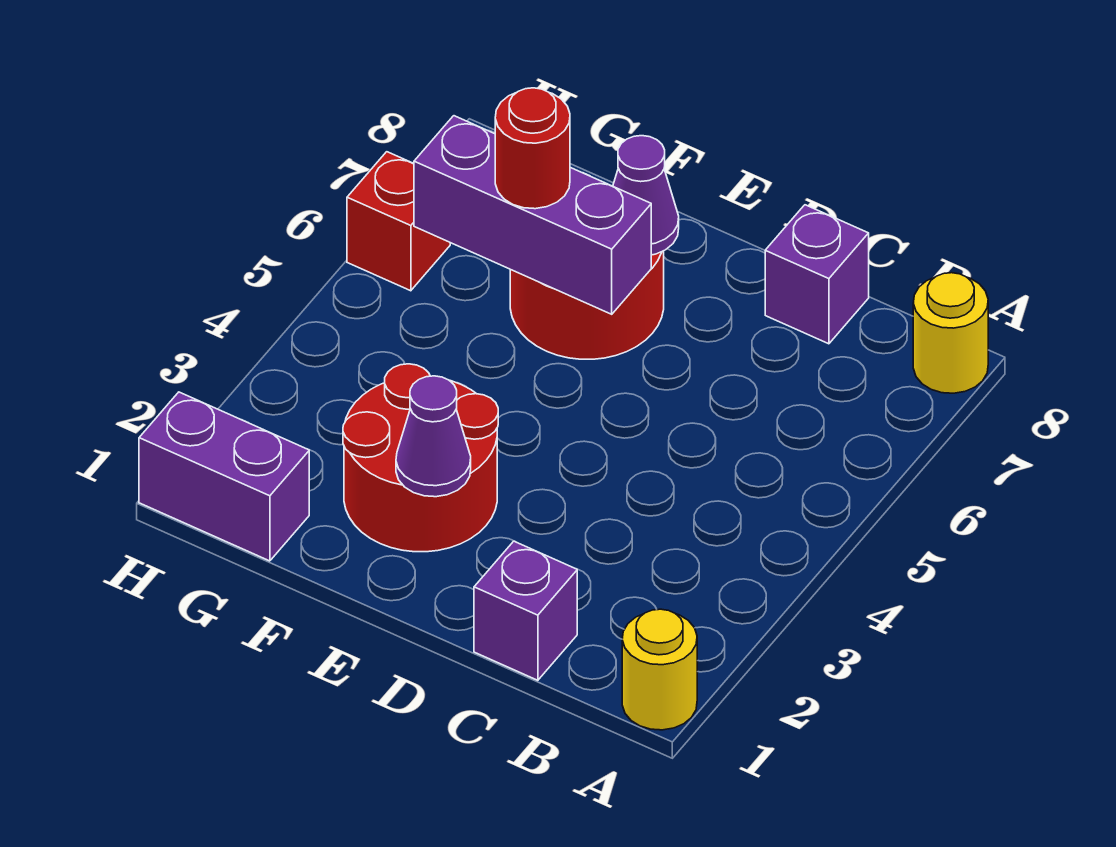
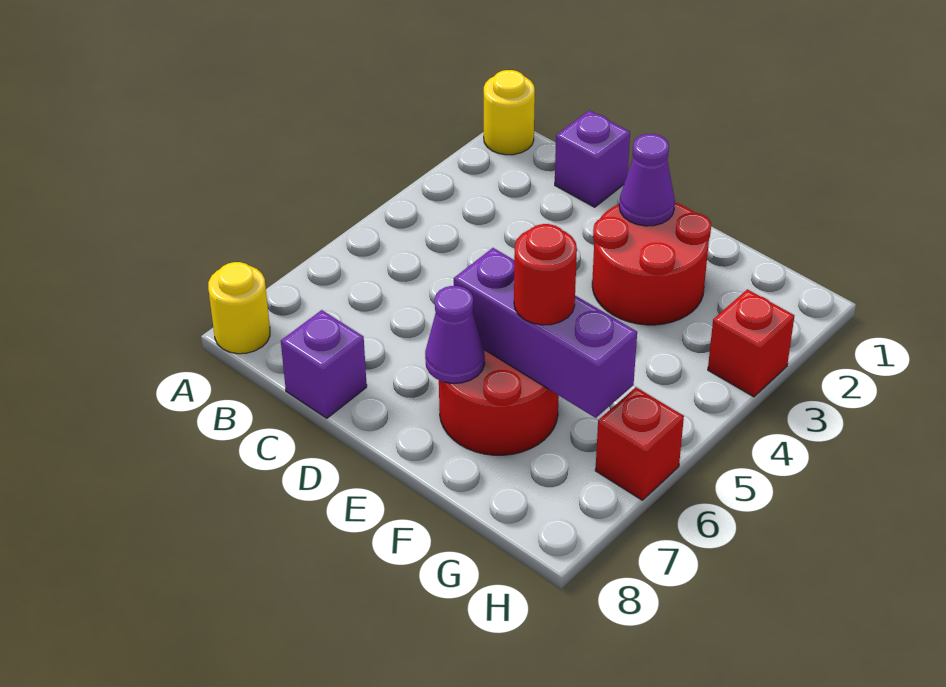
purple 1x2 brick [139,392,309,561] -> none
none -> red 1x1 brick [708,289,794,397]

